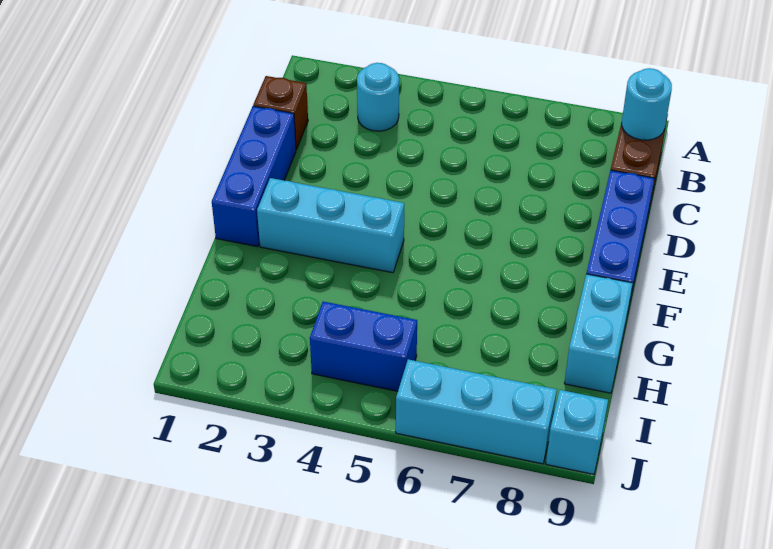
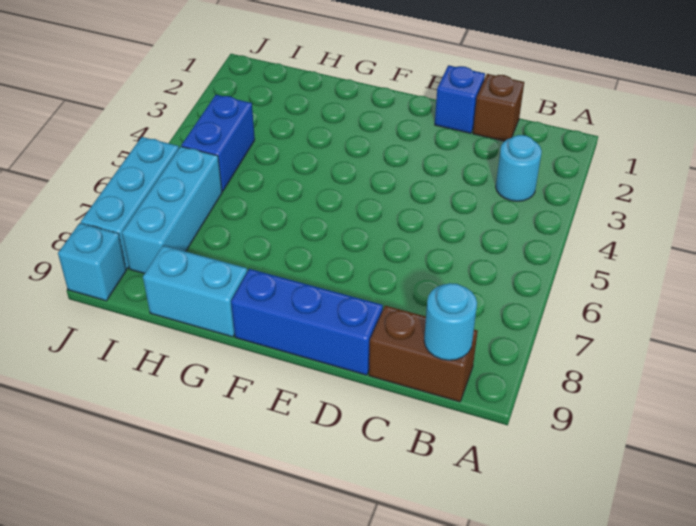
blue 1x3 brick [212,106,296,247] -> blue 1x1 brick [435,65,485,133]
cyan 1x3 brick [257,178,404,273] -> cyan 1x3 brick moved to [122,146,222,274]

